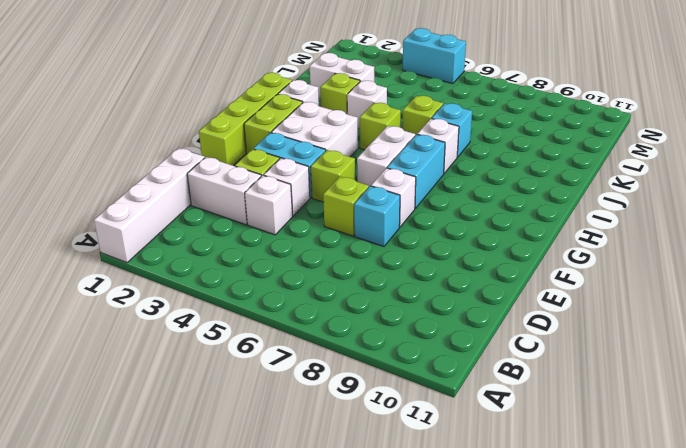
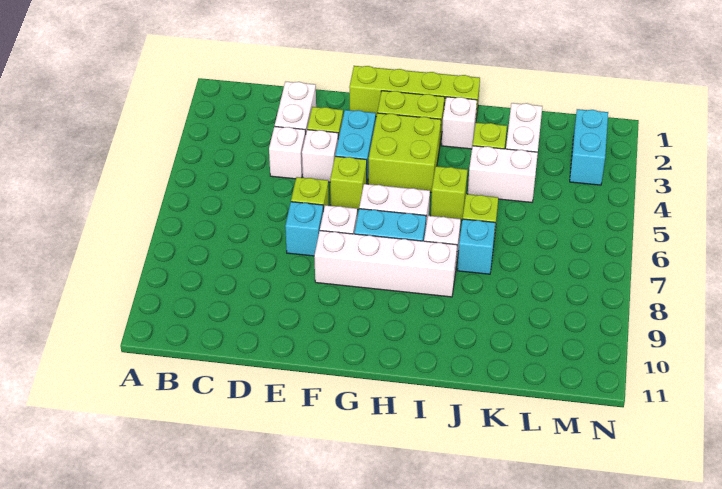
white 1x4 brick [94,148,205,263] -> white 1x4 brick moved to [314,231,457,297]
white 2x2 brick [271,102,358,157] -> lime 2x2 brick [368,113,441,192]
white 1x1 brick [347,81,387,128] -> white 1x2 brick [468,146,538,202]
cyan 1x2 brick [403,28,466,84] -> cyan 1x2 brick moved to [570,109,608,185]

